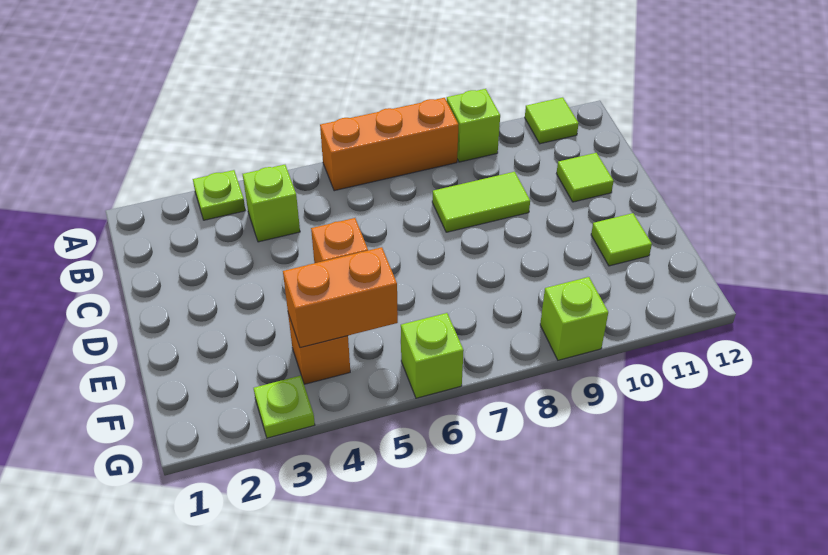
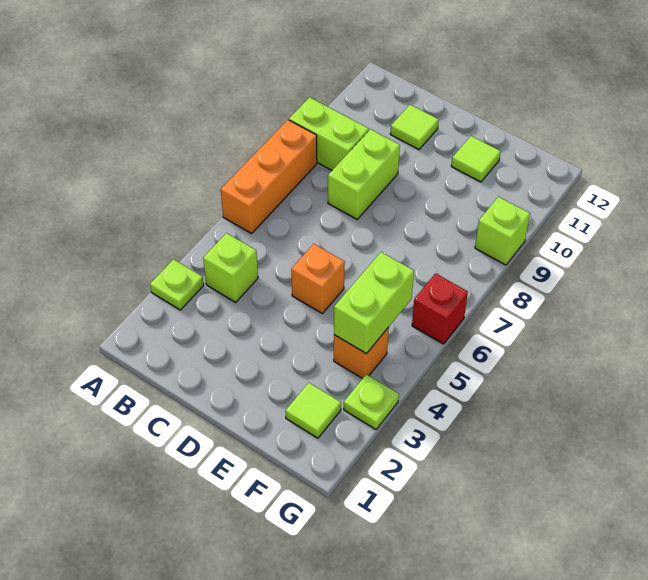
lime 1x1 brick [447,89,500,162] -> lime 1x2 brick [289,97,369,170]
lime 1x1 tile [525,97,579,144] -> lime 1x1 tile moved to [285,383,341,438]
lime 1x2 tile [432,172,530,232] -> lime 1x2 brick [328,129,400,219]
orange 1x2 brick [283,247,398,348] -> lime 1x2 brick [334,252,414,354]
lime 1x1 brick [401,313,464,398] -> red 1x1 brick [412,273,468,344]

